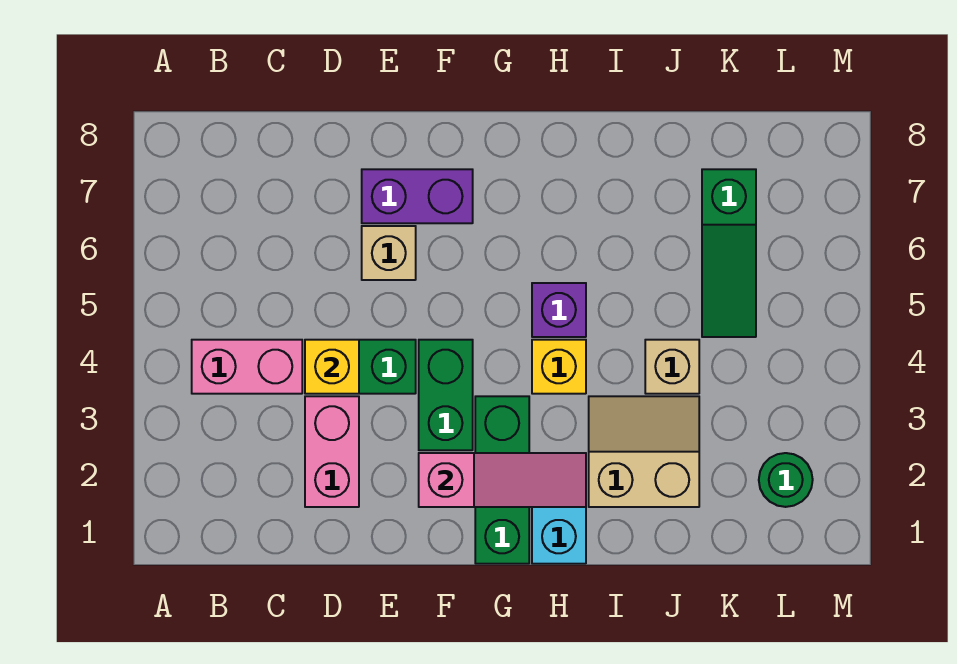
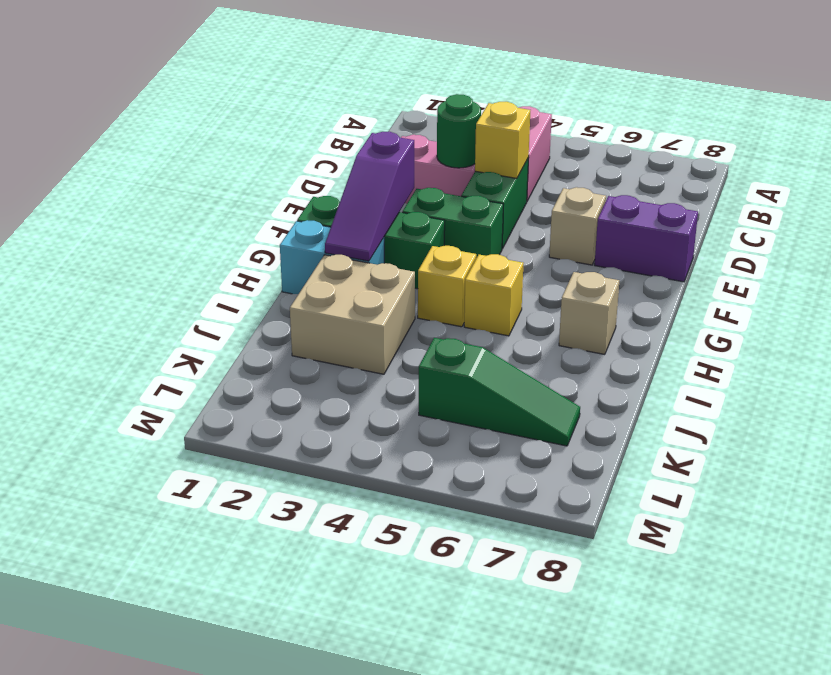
purple 1x2 brick [362,169,473,223] -> purple 1x2 brick turned to [595,195,698,282]
pink 1x3 slope [419,453,586,507] -> purple 1x3 slope [325,132,414,261]
purple 1x1 brick [532,283,586,337] -> yellow 1x1 brick [464,254,524,336]
tan 2x2 slope [589,396,699,507] -> tan 2x2 brick [290,255,415,374]
tan 1x1 brick [645,340,699,394] -> tan 1x1 brick moved to [559,272,619,354]
green 1x3 slope [702,169,756,337] -> green 1x3 slope turned to [419,338,580,446]
green 1x1 round brick [759,453,813,507] -> green 1x1 round brick moved to [437,94,481,168]

